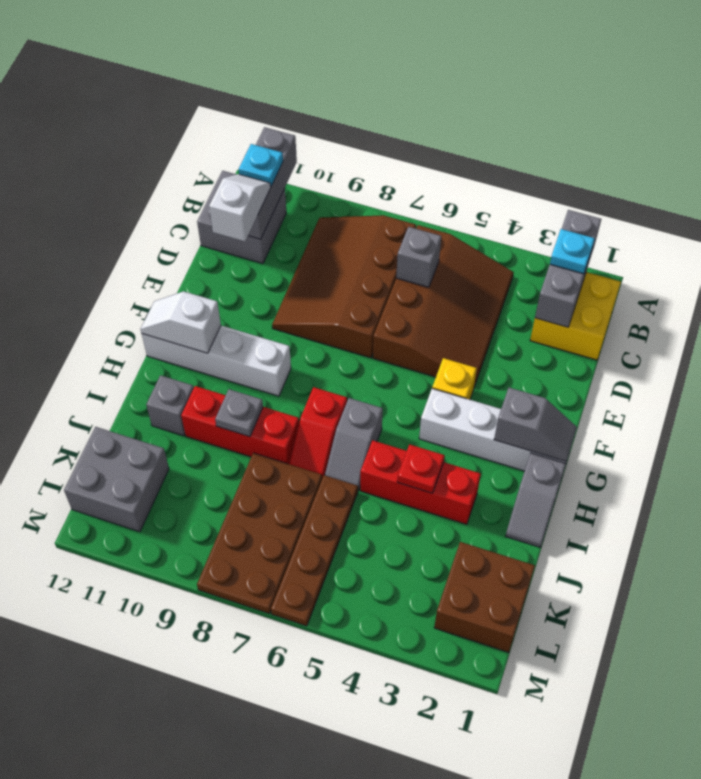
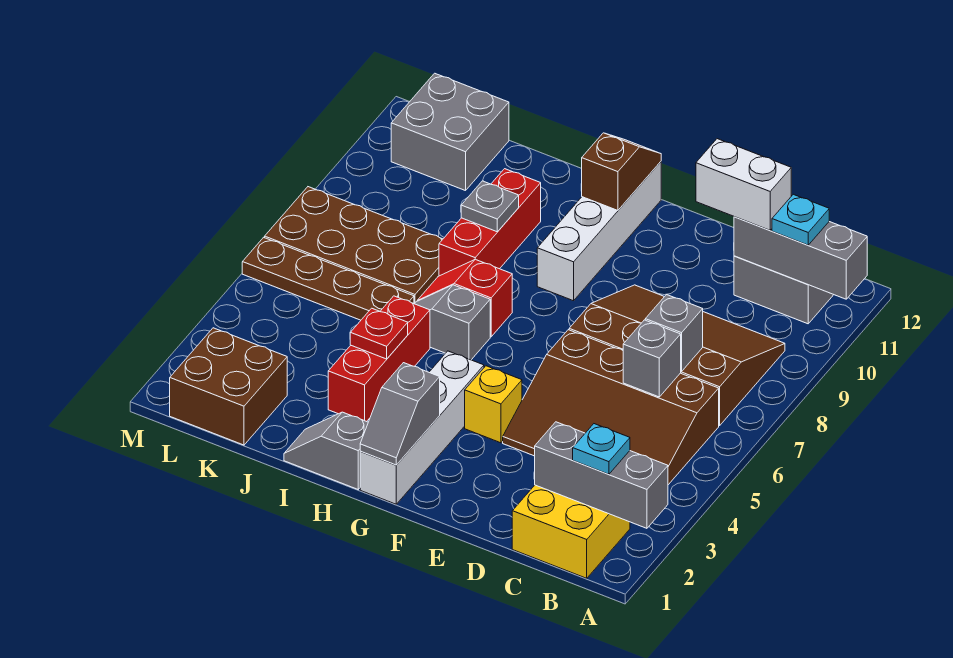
white 1x2 slope [209,174,271,242] -> white 1x2 brick [696,139,791,230]
white 1x2 slope [140,291,221,353] -> brown 1x2 slope [581,133,661,210]
grey 1x1 brick [146,375,194,436] -> grey 1x1 brick moved to [645,294,703,372]

